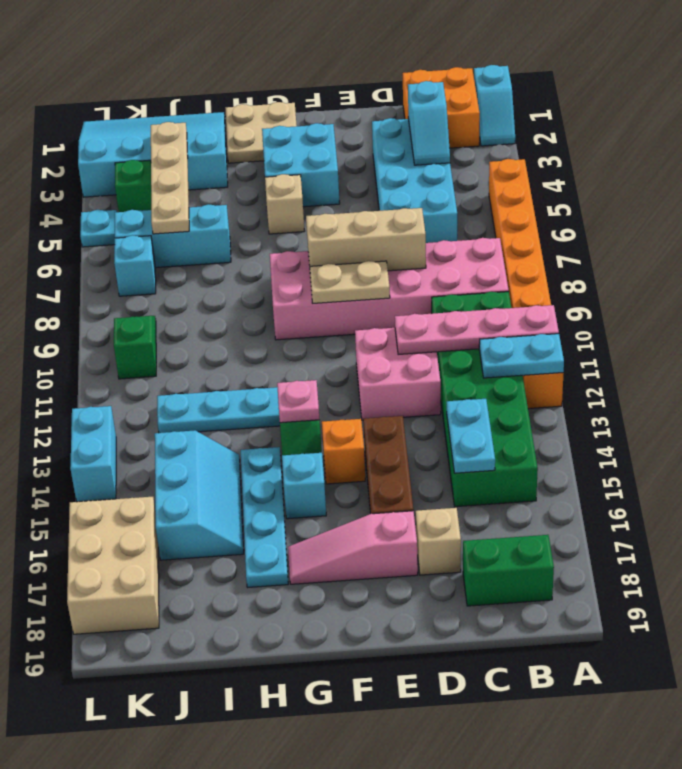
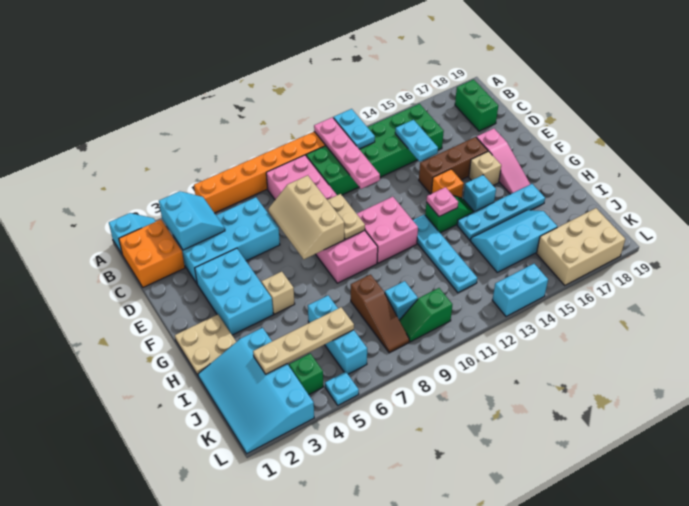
cyan 1x2 slope [408,81,450,165] -> cyan 2x2 slope [159,191,225,250]
cyan 1x2 plate [447,399,495,473] -> cyan 1x2 plate turned to [395,120,438,161]
pink 2x2 brick [355,328,441,420] -> pink 2x2 brick moved to [357,197,418,263]
tan 1x1 brick [416,508,461,575] -> tan 1x1 brick moved to [469,151,501,185]
cyan 2x2 brick [262,123,340,207] -> cyan 2x3 brick [195,248,273,335]
none -> brown 1x3 slope [351,275,409,353]
cyan 1x1 brick [114,236,156,296] -> cyan 1x1 brick moved to [385,281,418,320]

